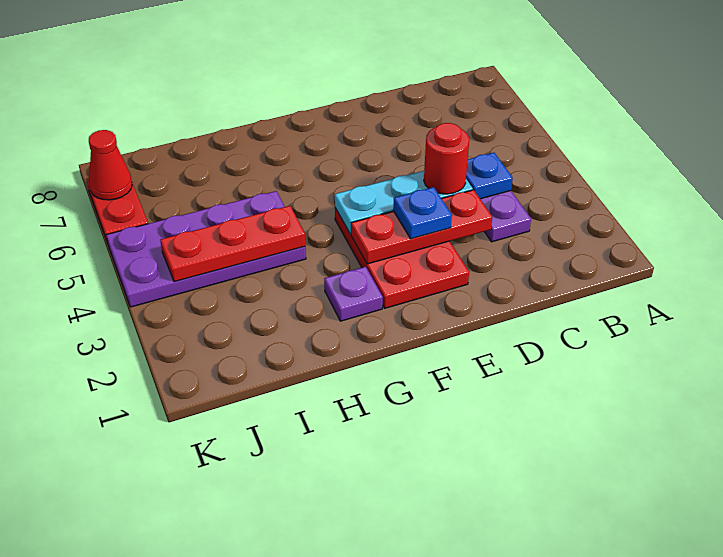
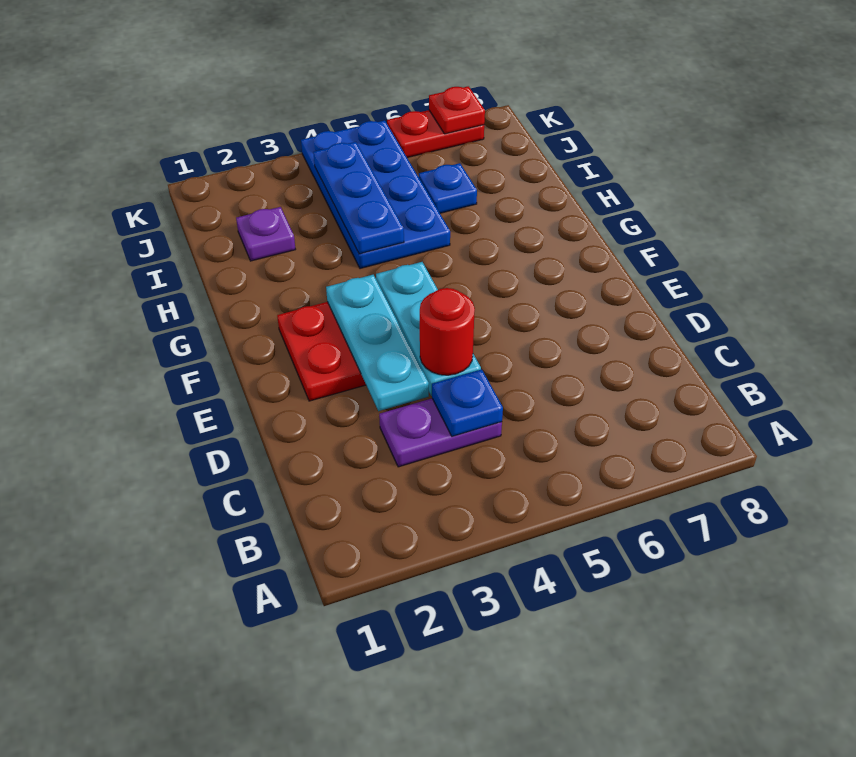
red 1x3 plate [351,190,492,264] -> cyan 1x3 plate [326,275,429,411]
blue 1x1 plate [393,187,452,239] -> blue 1x1 plate moved to [419,163,477,213]
purple 1x1 plate [324,267,383,321] -> purple 1x1 plate moved to [236,207,296,261]
purple 2x4 plate [106,191,306,307] -> blue 2x4 plate [301,120,450,269]
red 1x3 plate [160,206,305,282] -> blue 1x3 plate [313,142,404,254]
red 1x1 cone [89,130,132,200] -> red 1x1 plate [429,86,485,134]

